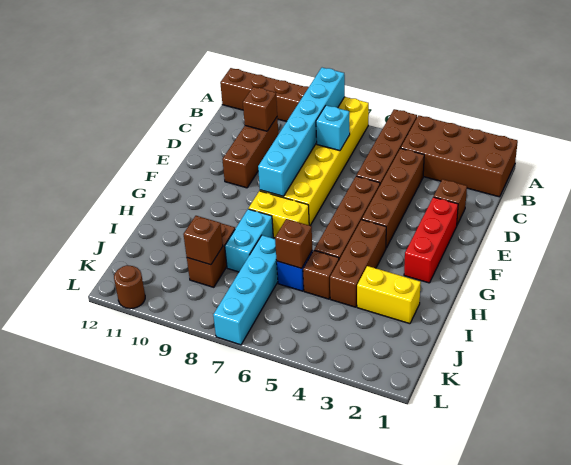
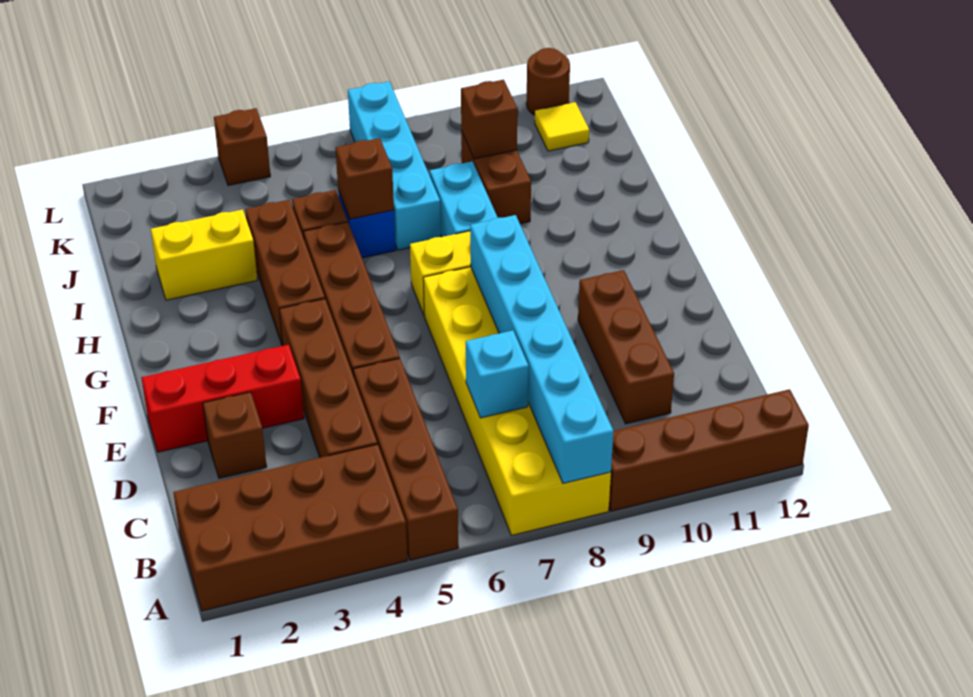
brown 1x1 brick [243,87,277,131] -> brown 1x1 brick moved to [214,108,270,185]
red 1x3 brick [404,197,458,283] -> red 1x3 brick turned to [141,345,304,452]
none -> yellow 1x1 tile [535,102,589,151]

